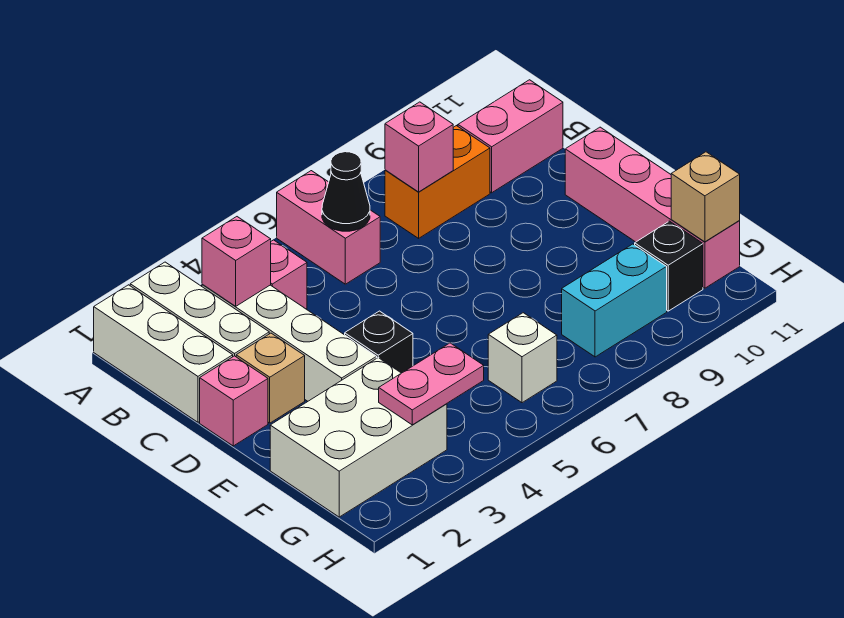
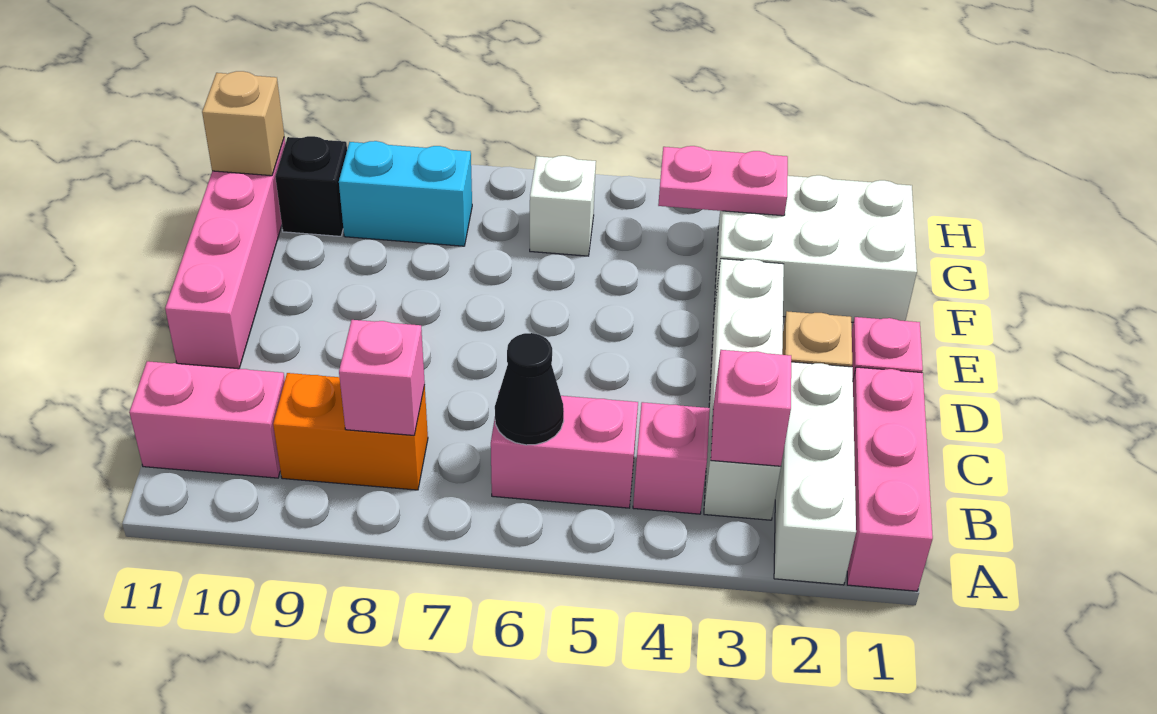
white 1x3 brick [94,285,233,422] -> pink 1x3 brick [847,367,933,591]
pink 1x2 brick [277,171,380,284] -> pink 1x2 brick turned to [491,396,638,508]
black 1x1 brick [345,311,413,373] -> none

